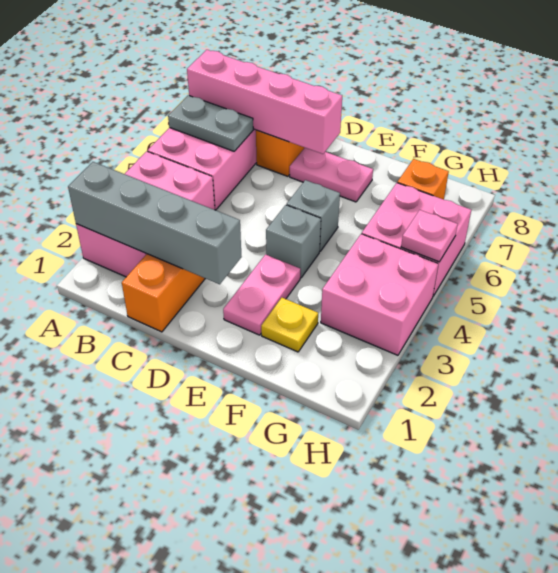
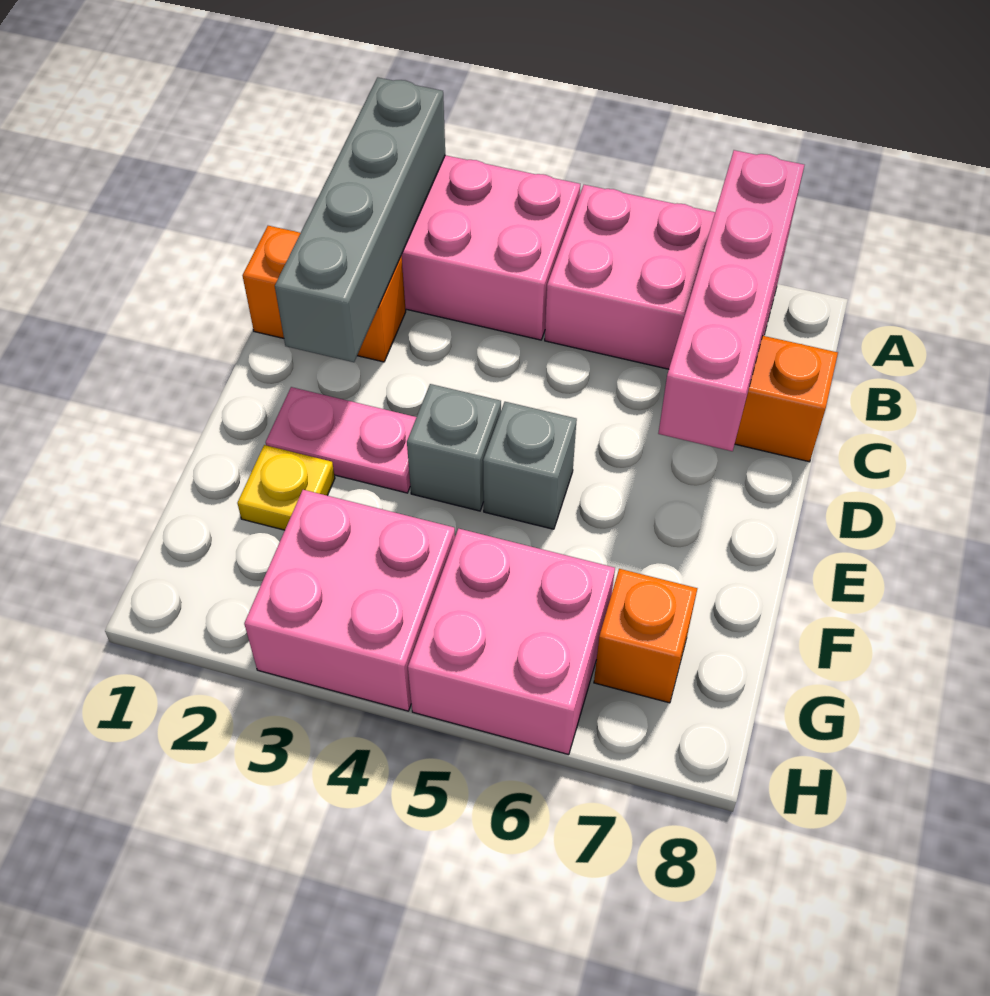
grey 1x2 plate [168,95,253,151] -> none
pink 1x2 plate [290,148,373,202] -> none
pink 1x1 plate [401,210,458,262] -> none

